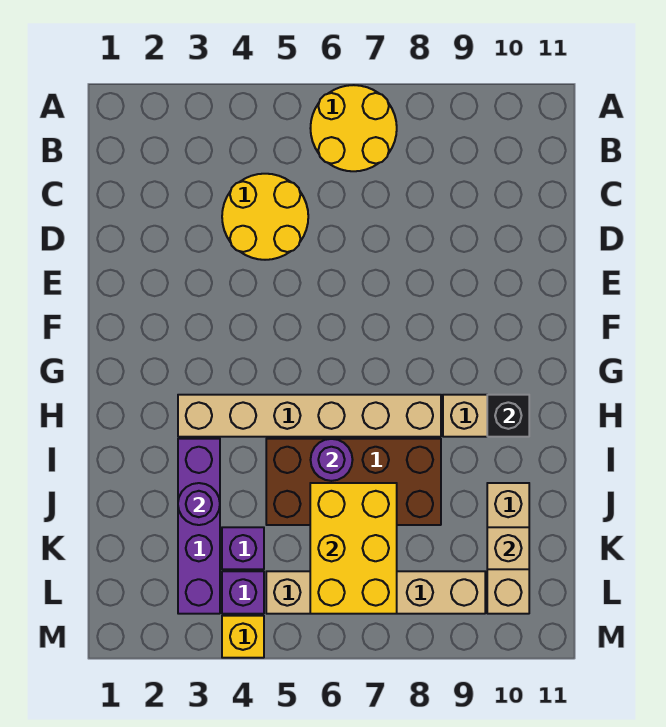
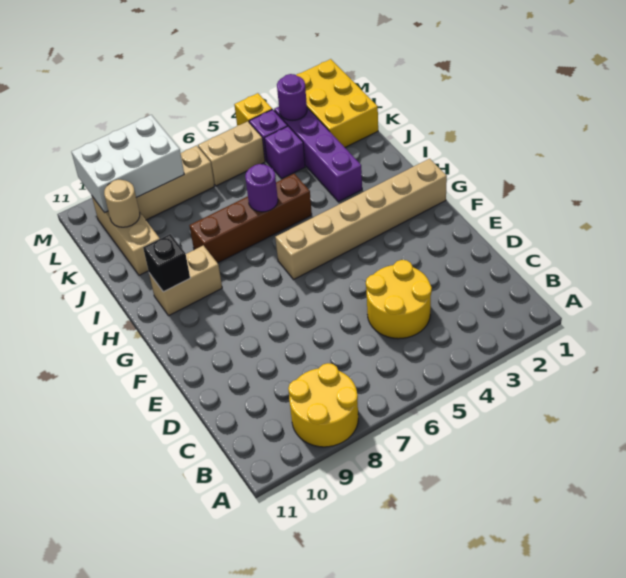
yellow 2x2 round brick [310,85,397,171] -> yellow 2x2 round brick moved to [288,363,358,447]
tan 1x6 brick [178,395,441,437] -> tan 1x6 brick moved to [275,159,447,279]
brown 2x4 brick [266,439,441,525] -> brown 1x4 brick [189,174,312,263]
purple 1x1 round brick [178,483,220,525] -> purple 1x1 round brick moved to [277,74,307,121]
yellow 2x3 brick [310,483,397,614] -> yellow 2x3 brick moved to [296,59,378,147]
tan 1x1 brick [487,527,529,569] -> tan 1x1 round brick [104,180,140,227]
none -> white 2x3 brick [72,115,184,212]

